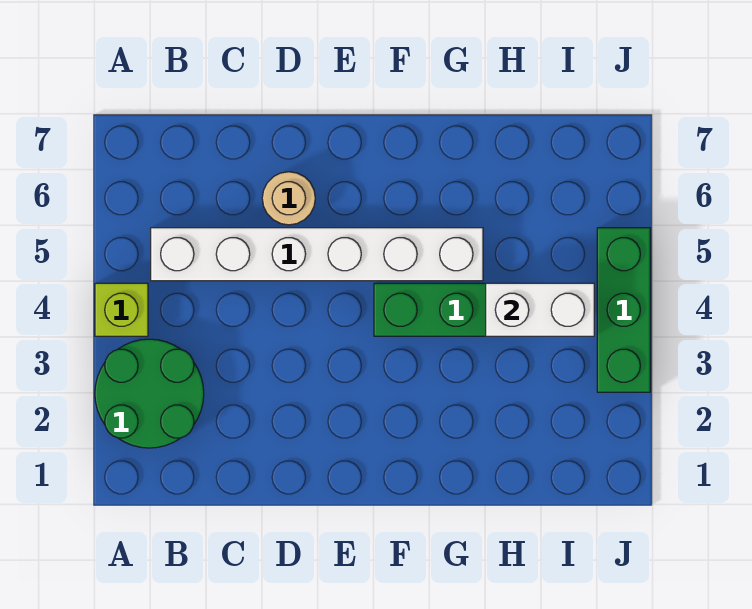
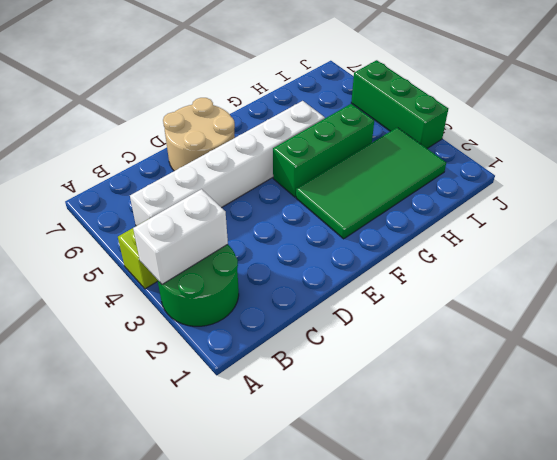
tan 1x1 round brick [262,172,315,225] -> tan 2x2 round brick [163,98,235,171]
none -> green 2x4 tile [296,127,446,239]
white 1x2 brick [486,283,594,336] -> white 1x2 brick moved to [133,189,228,284]

